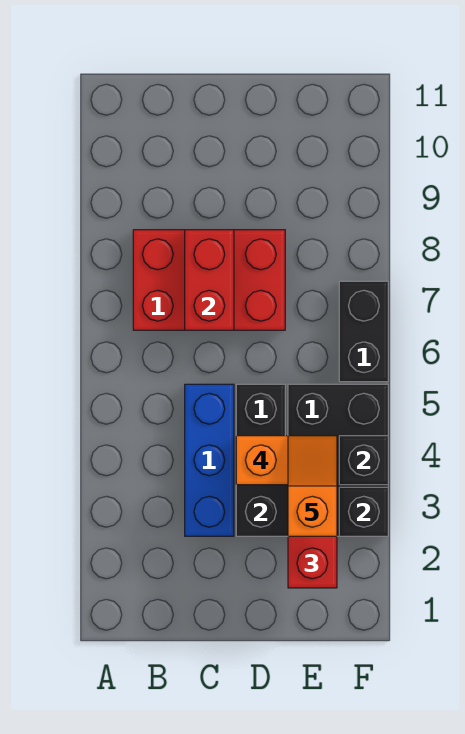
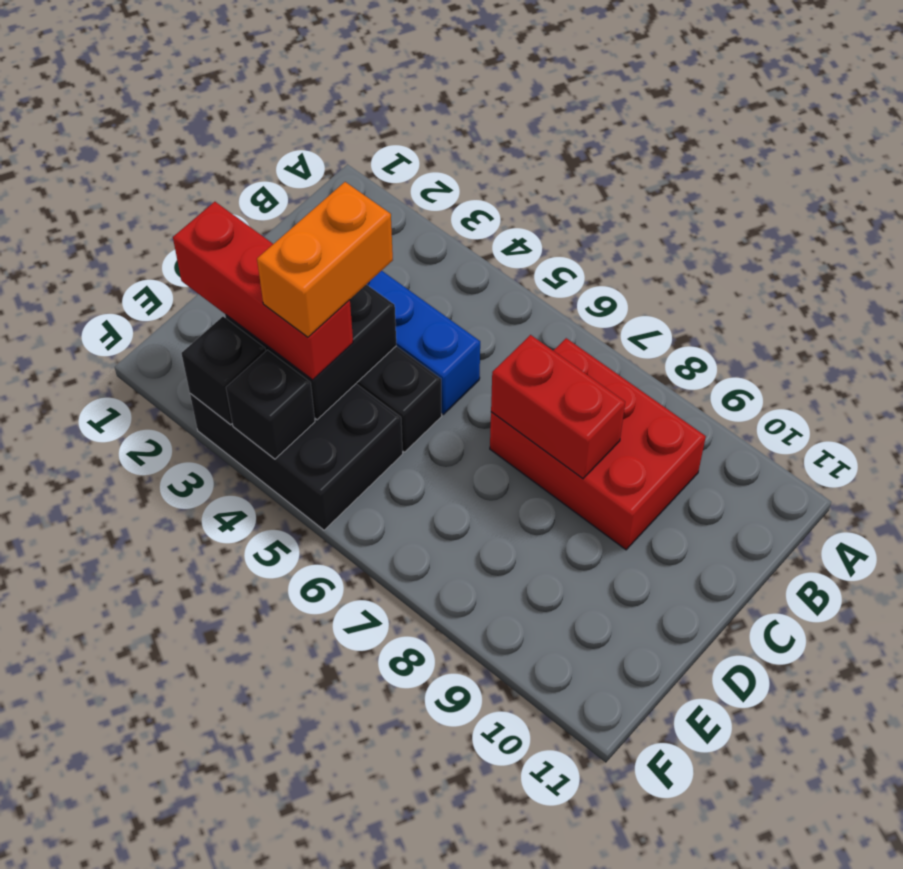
red 2x3 brick [133,230,285,330] -> red 2x3 brick turned to [490,338,706,550]
orange 1x2 slope [288,436,337,536] -> none
black 1x2 brick [339,281,388,382] -> none

